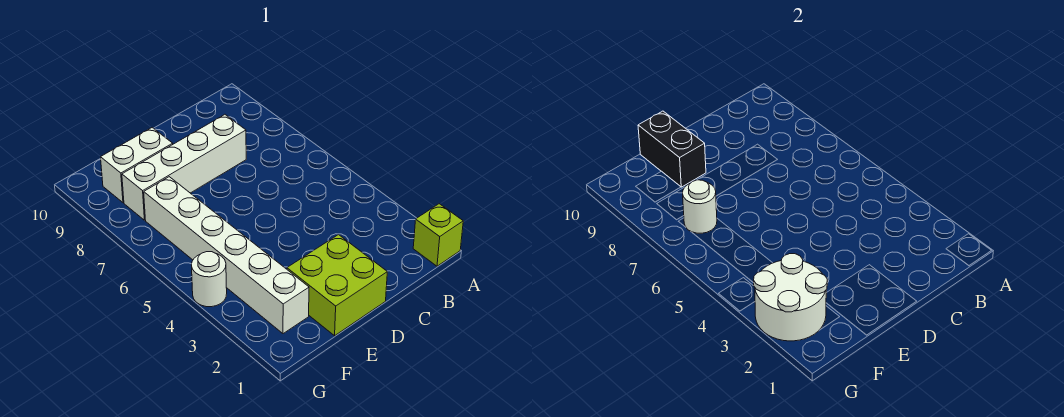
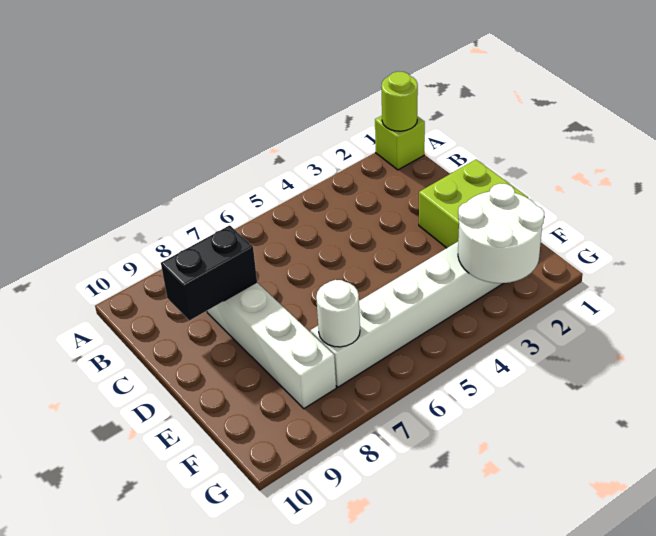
none -> lime 1x1 round brick [381,72,418,131]
white 1x2 brick [101,128,173,203] -> none
black 1x2 brick [638,111,706,187] -> black 1x2 brick moved to [161,225,257,320]
white 1x1 round brick [192,252,227,307] -> none

